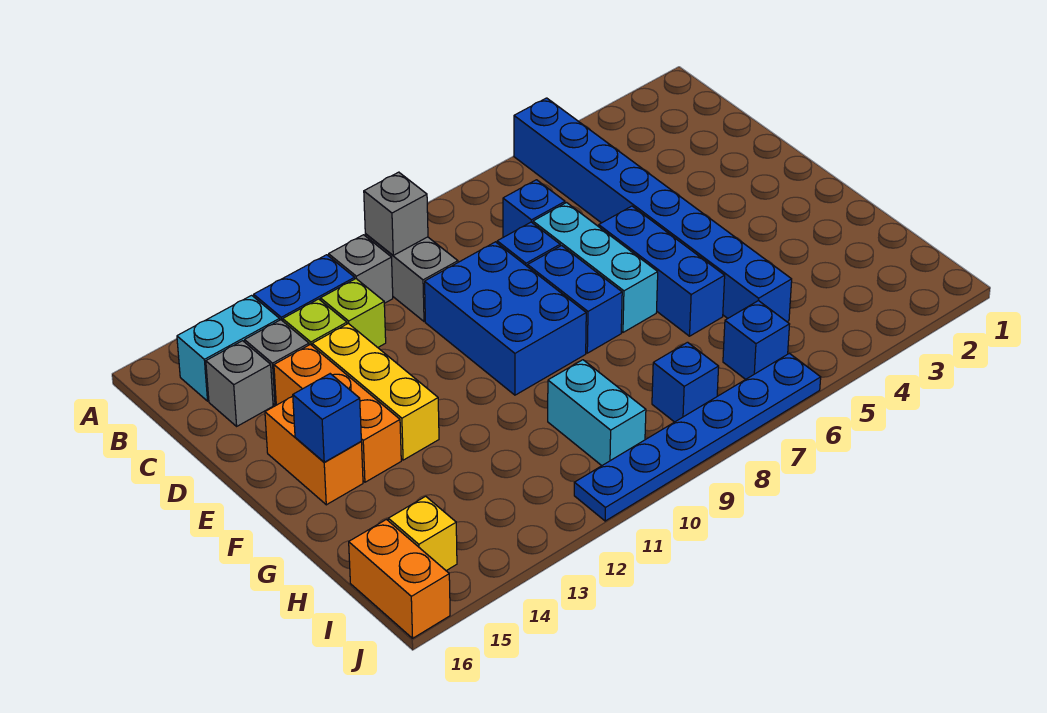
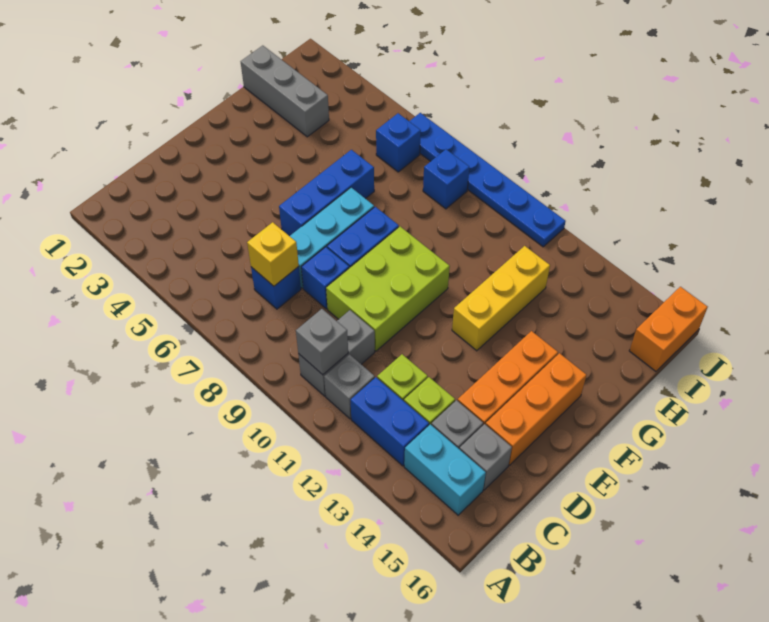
blue 1x8 brick [514,98,792,322] -> none
blue 2x3 brick [425,242,586,395] -> lime 2x3 brick [326,227,450,351]
yellow 1x3 brick [312,323,439,460] -> yellow 1x3 brick moved to [452,246,550,351]
orange 1x2 brick [265,396,363,505] -> orange 1x3 brick [486,353,586,465]
blue 1x1 brick [293,374,361,462] -> none
none -> grey 1x3 brick [241,46,329,137]
cyan 1x2 brick [548,360,646,466] -> none
yellow 1x1 brick [388,496,457,571] -> yellow 1x1 brick moved to [247,222,299,286]

